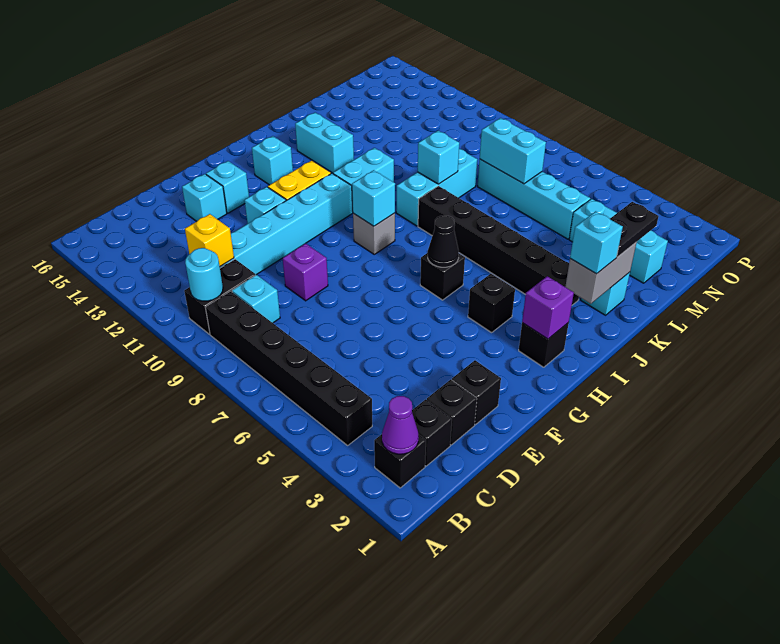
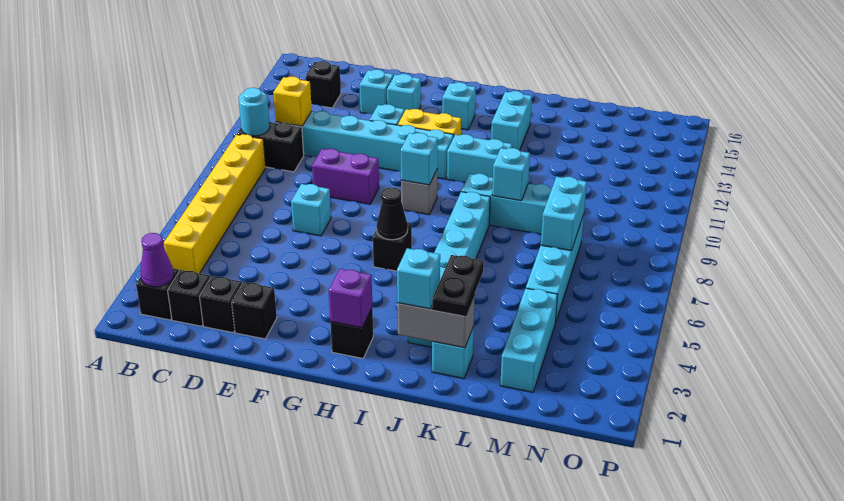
black 1x6 brick [205,291,372,445] -> yellow 1x6 brick [164,134,266,273]
cyan 1x1 brick [232,275,280,323] -> cyan 1x1 brick moved to [291,184,331,236]
purple 1x1 brick [283,243,328,301] -> purple 1x2 brick [312,149,379,204]
black 1x1 brick [468,274,515,333] -> black 1x1 brick moved to [306,61,341,108]
black 1x6 brick [418,186,579,305] -> cyan 1x6 brick [408,192,490,347]
black 1x2 plate [610,202,659,257] -> black 1x2 plate turned to [432,255,484,316]

